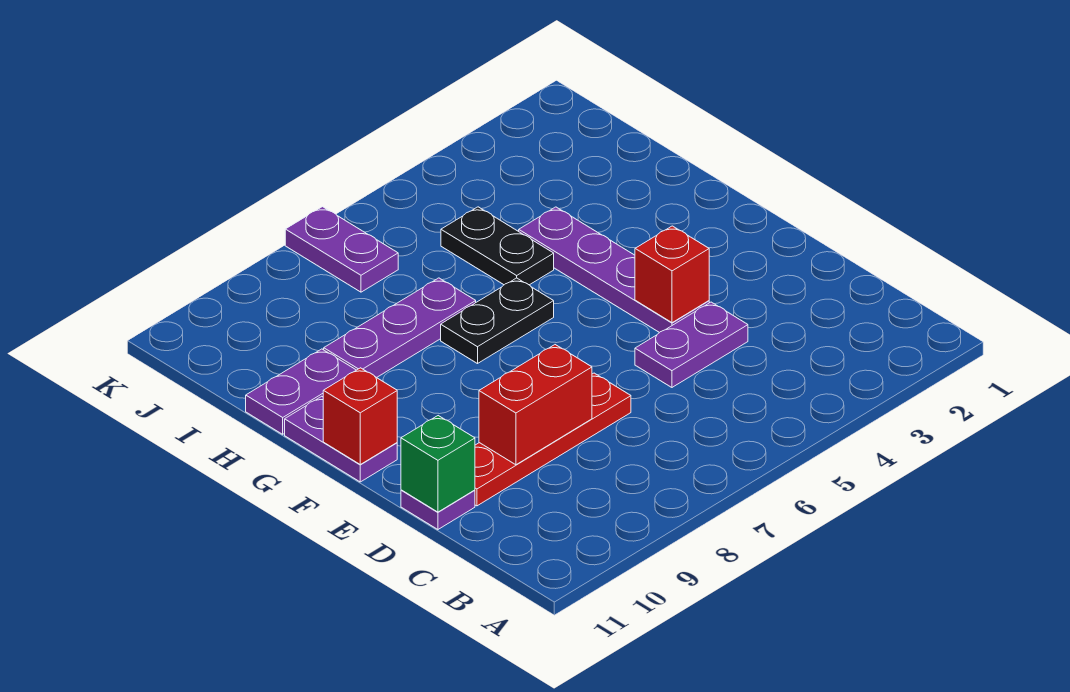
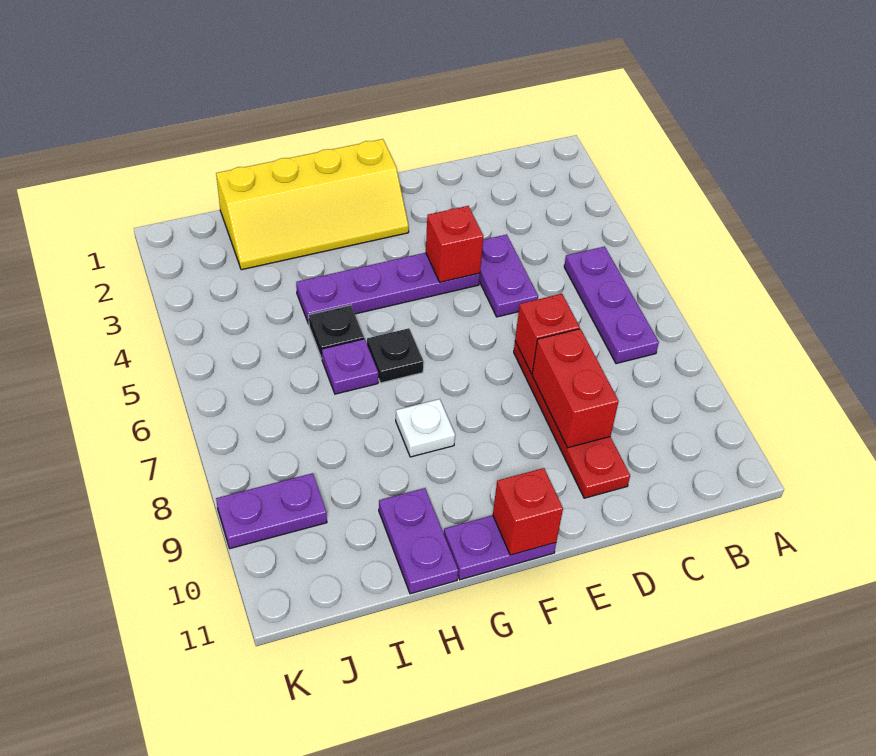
none -> red 1x1 brick [515,294,580,374]
purple 1x1 plate [401,490,475,529] -> purple 1x1 plate moved to [322,339,378,394]
green 1x1 brick [401,416,475,512] -> none
none -> yellow 2x4 slope [216,139,409,270]
black 1x2 plate [441,278,554,364] -> black 1x1 plate [367,328,424,383]
none -> white 1x1 plate [396,399,455,457]
black 1x2 plate [441,207,554,285] -> black 1x1 plate [309,305,364,359]
purple 1x3 plate [324,278,476,378] -> purple 1x3 plate moved to [564,246,659,364]
purple 1x2 plate [285,207,398,292] -> purple 1x2 plate moved to [216,473,327,549]

